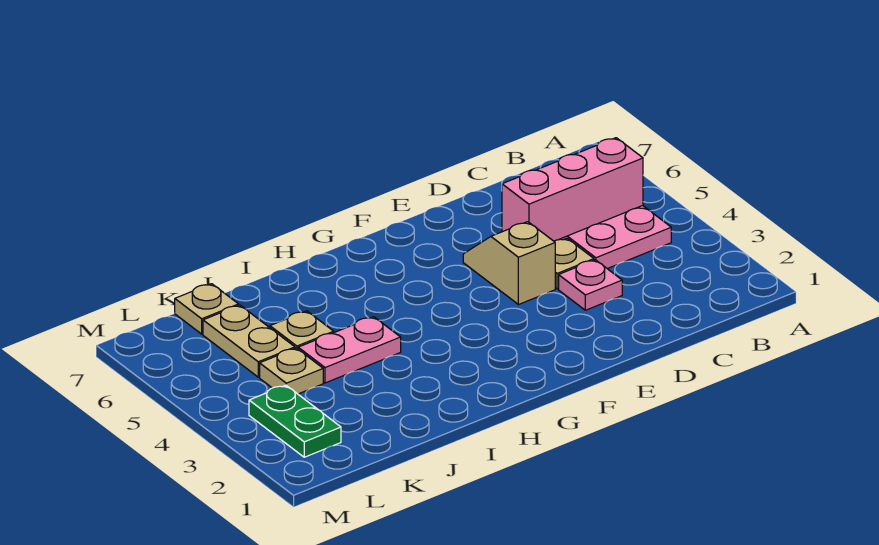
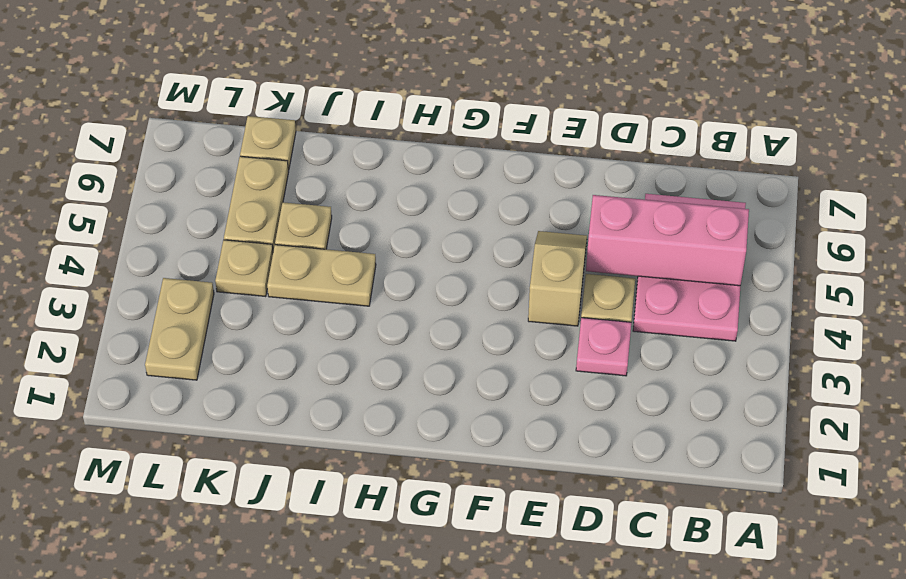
pink 1x2 plate [298,317,401,383] -> tan 1x2 plate [267,245,376,306]
green 1x2 plate [249,385,341,457] -> tan 1x2 plate [145,278,214,380]

